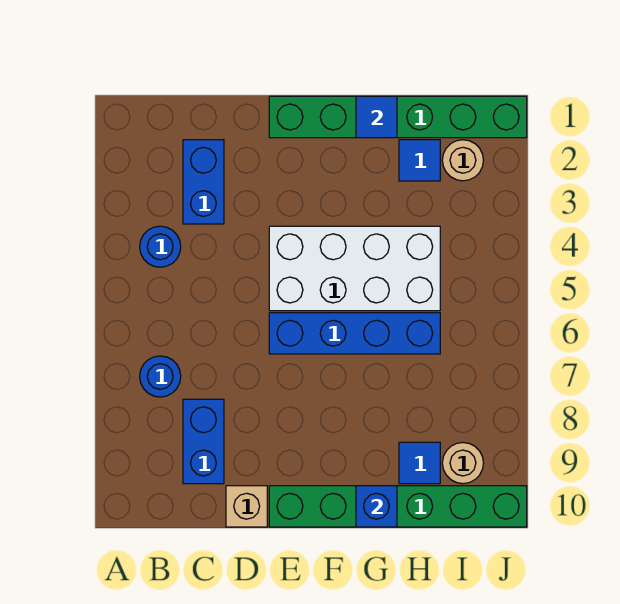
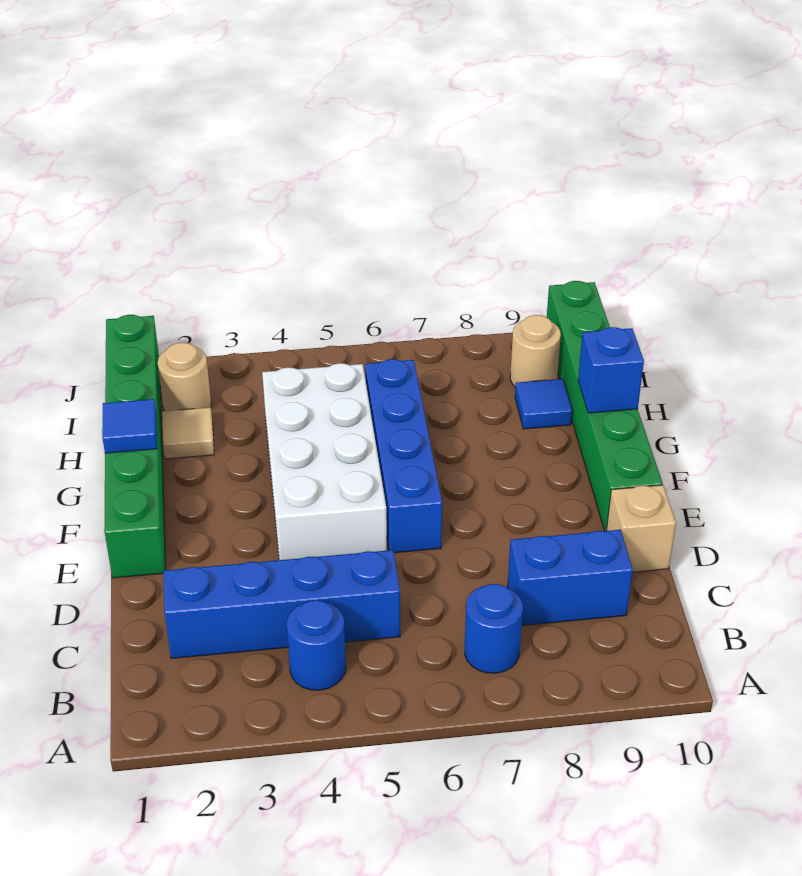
blue 1x2 brick [183,140,224,224] -> blue 1x4 brick [163,550,400,658]
blue 1x1 tile [399,140,440,181] -> tan 1x1 tile [162,407,214,459]

